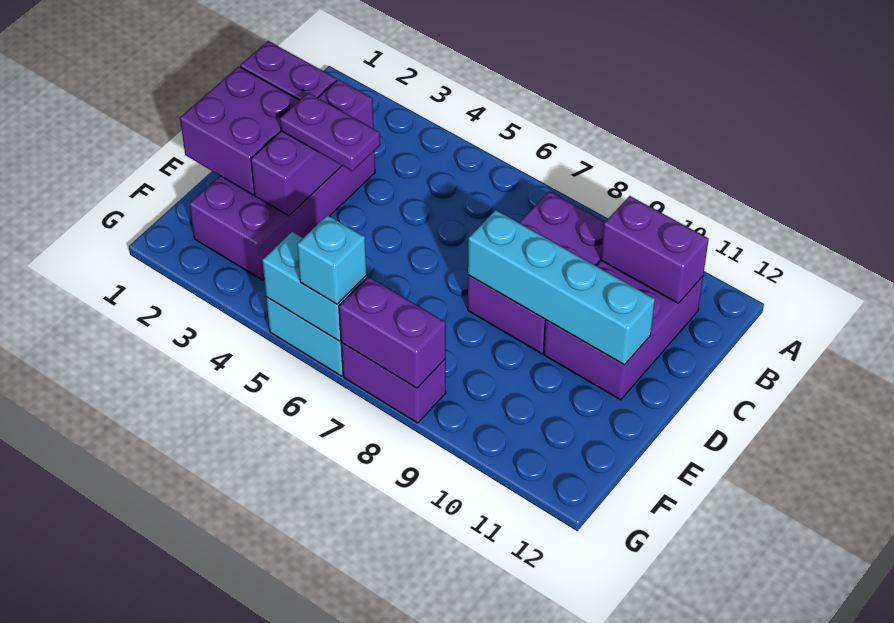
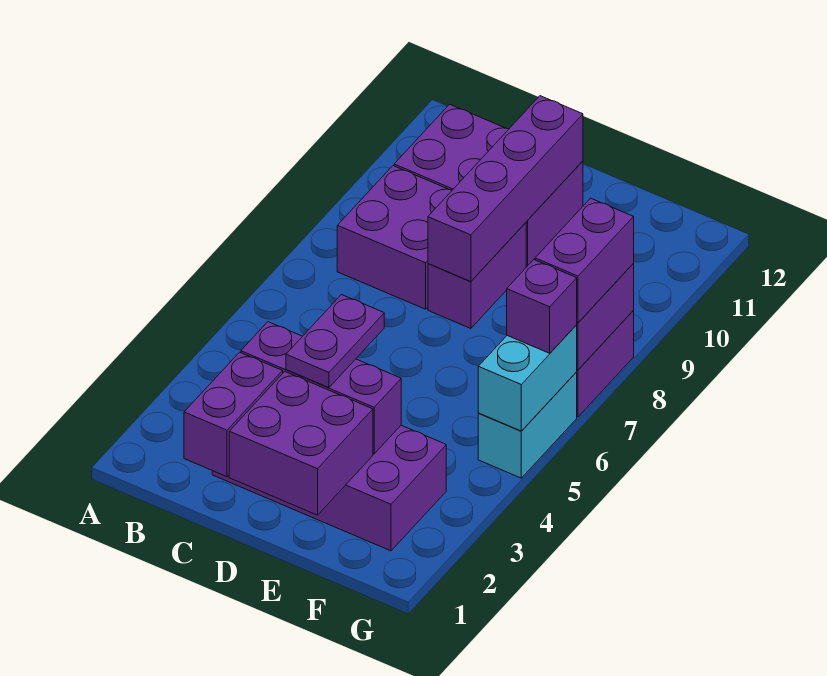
purple 1x2 brick [601,196,709,303] -> purple 1x2 brick moved to [535,198,634,323]
cyan 1x4 brick [468,210,655,365] -> purple 1x4 brick [428,96,583,281]
cyan 1x1 brick [297,215,367,304] -> purple 1x1 brick [507,260,577,353]

